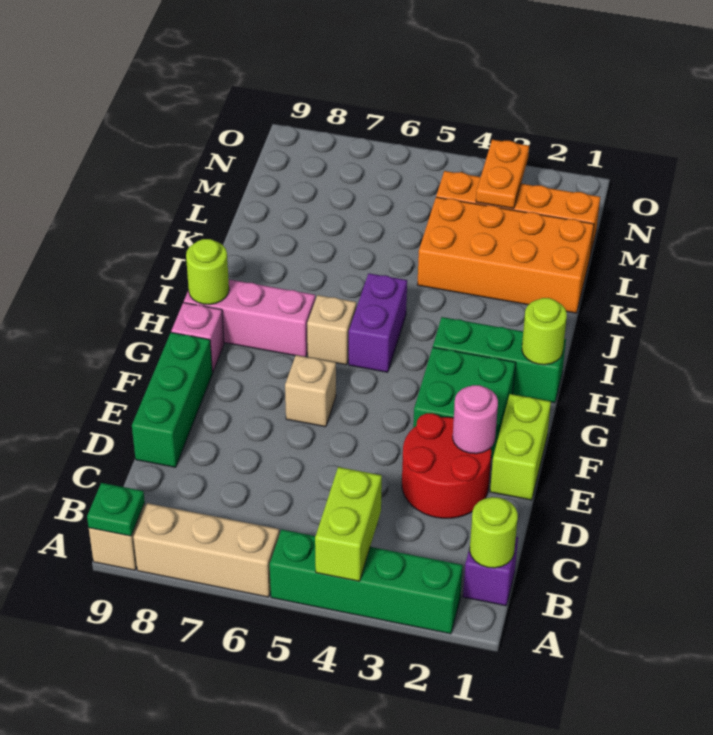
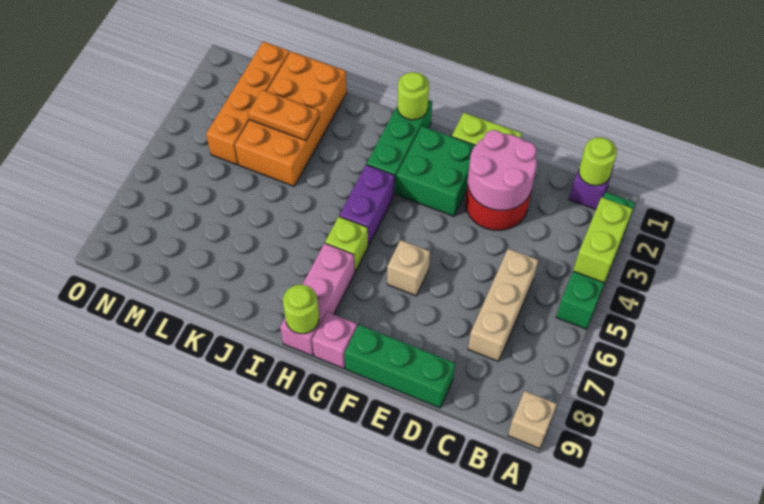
lime 1x2 brick [315,467,382,581] -> lime 1x2 brick turned to [573,197,633,283]
tan 1x3 brick [133,503,279,597] -> tan 1x3 brick moved to [468,249,538,361]
green 1x1 plate [87,483,145,536] -> none
pink 1x1 round brick [453,385,498,454] -> pink 2x2 round brick [468,130,537,210]
purple 1x2 brick [349,273,407,372] -> purple 1x2 brick turned to [339,165,395,246]
tan 1x1 brick [307,295,356,365] -> lime 1x1 brick [325,217,368,272]
orange 1x2 plate [476,140,529,209] -> orange 1x2 plate moved to [248,90,319,141]

